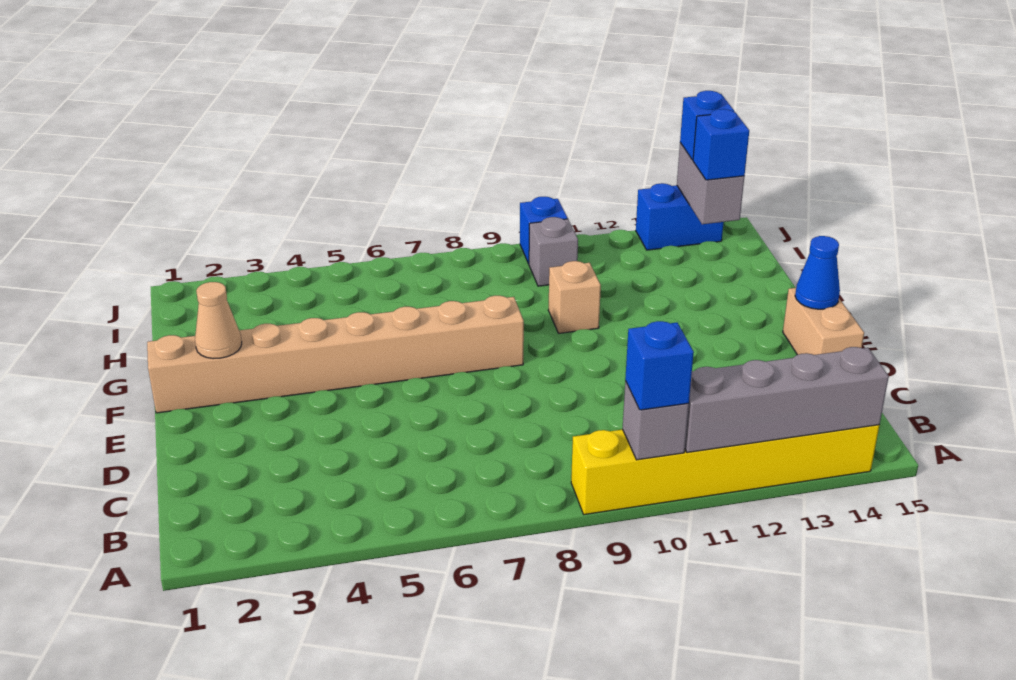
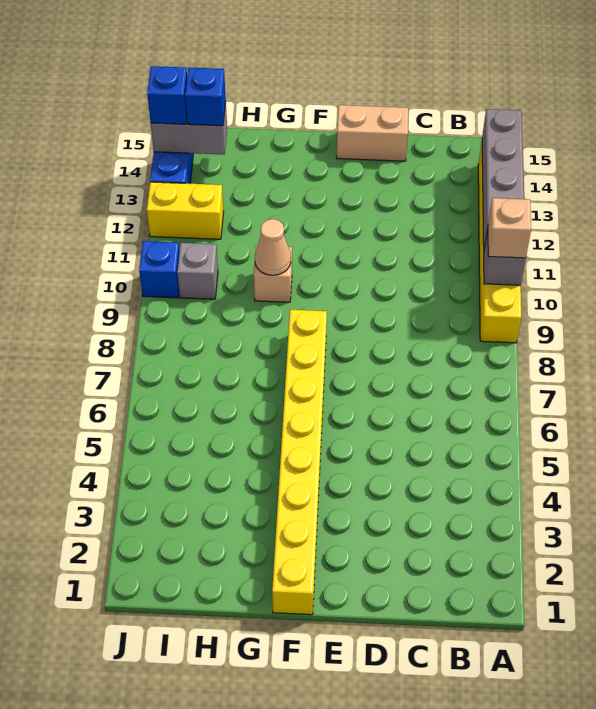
blue 1x1 brick [625,321,694,410] -> tan 1x1 brick [488,198,531,258]
blue 1x1 cone [795,236,840,309] -> none
tan 1x8 brick [147,296,524,413] -> yellow 1x8 brick [272,310,327,615]
tan 1x1 cone [195,282,242,359] -> tan 1x1 cone moved to [255,219,291,275]
none -> yellow 1x2 brick [147,182,224,239]

